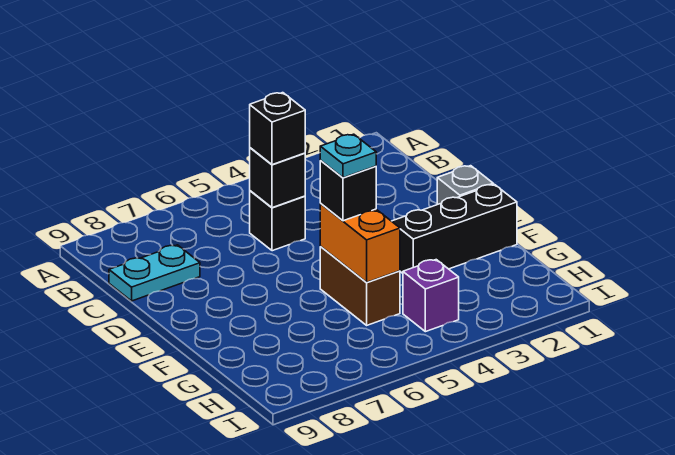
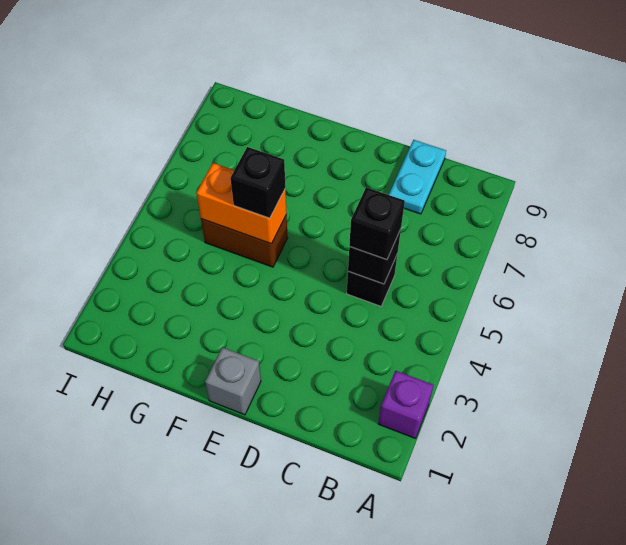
black 1x3 brick [392,184,517,273] -> none
cyan 1x1 plate [320,134,376,178] -> none
purple 1x1 brick [403,260,459,332] -> purple 1x1 brick moved to [378,371,434,438]

